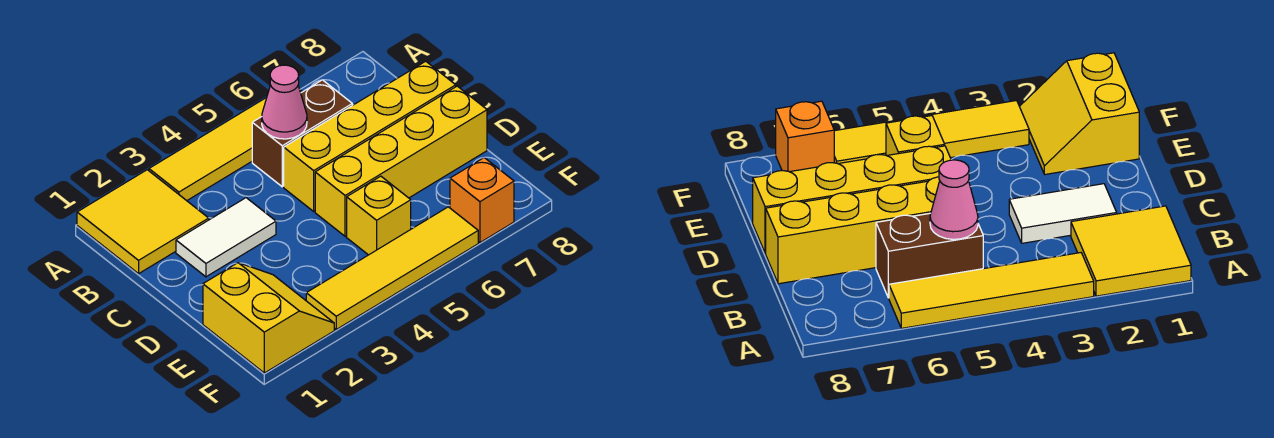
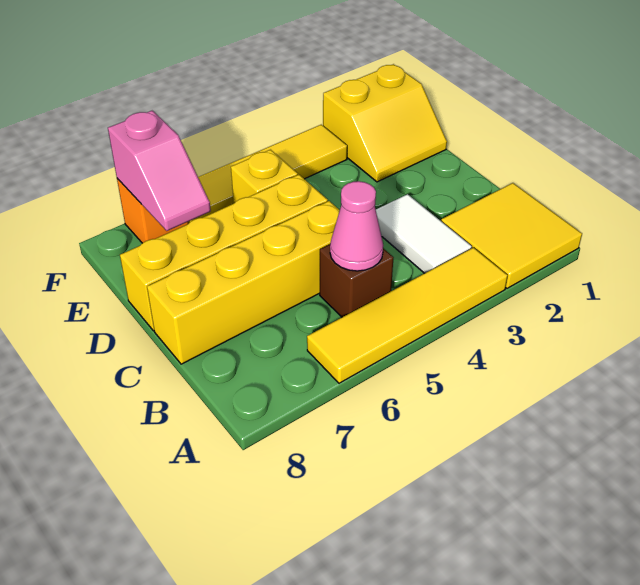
brown 1x2 brick [252,80,352,187] -> brown 1x1 brick [320,244,394,317]
white 1x2 tile [176,198,276,277] -> white 1x2 tile turned to [376,194,472,273]
yellow 2x2 slope [203,263,334,373] -> yellow 2x2 slope turned to [323,64,447,182]
none -> pink 1x2 slope [108,111,211,231]

